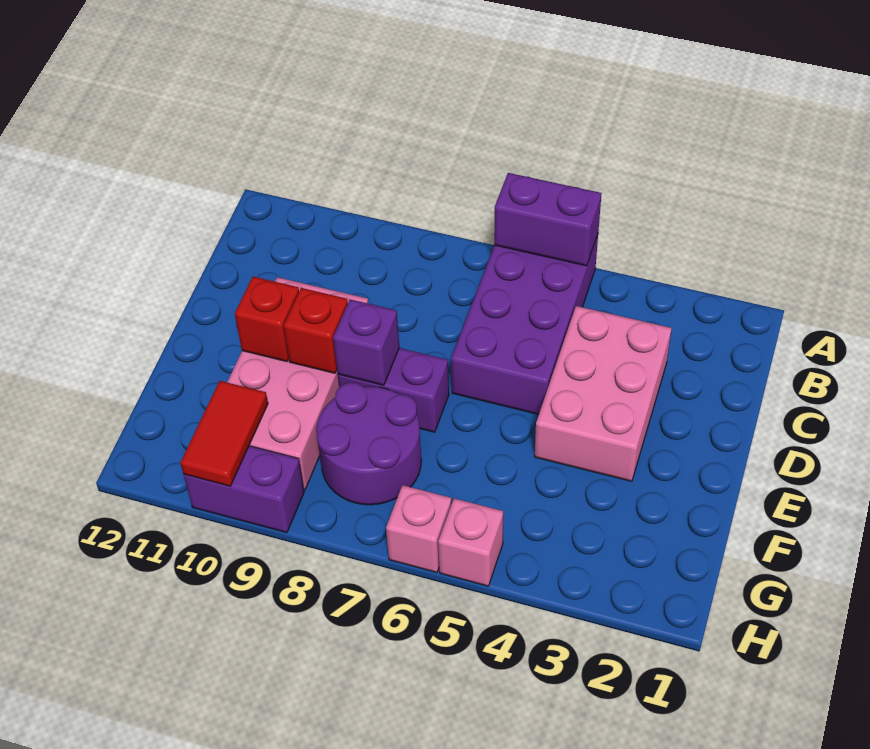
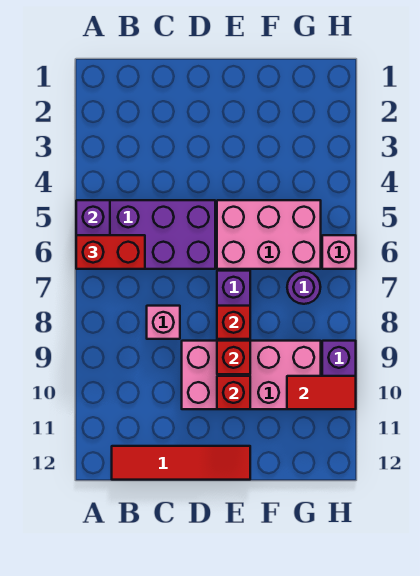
none -> red 1x2 brick [76,235,145,269]
none -> red 1x4 tile [112,446,250,480]
pink 2x3 brick [535,306,672,481] -> pink 2x3 brick moved to [217,200,321,269]
purple 1x1 brick [333,299,399,385] -> red 1x1 brick [217,306,250,339]
purple 2x2 round brick [317,382,421,505] -> purple 1x1 round brick [287,271,320,304]
pink 1x1 brick [438,498,503,586] -> pink 1x1 brick moved to [147,306,180,339]

